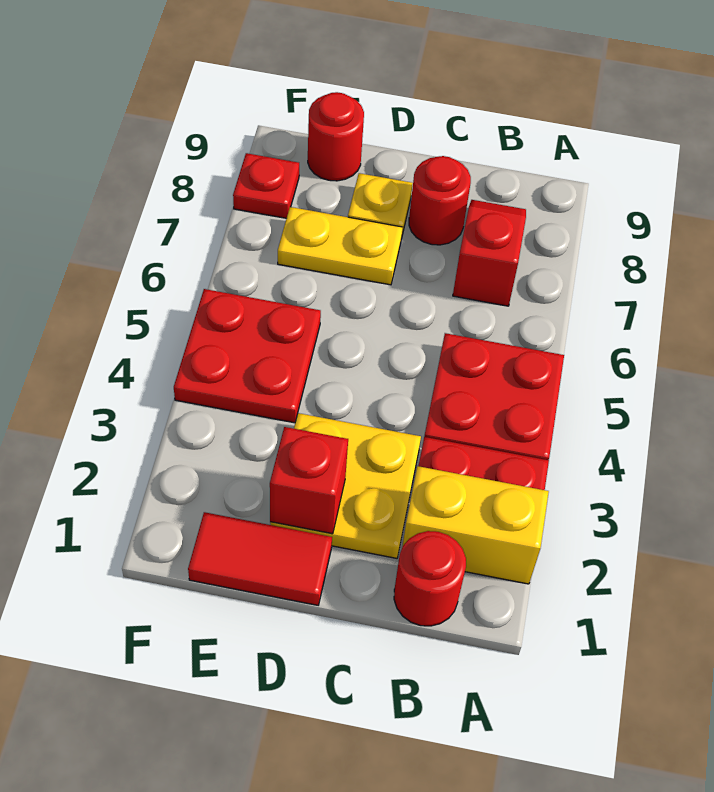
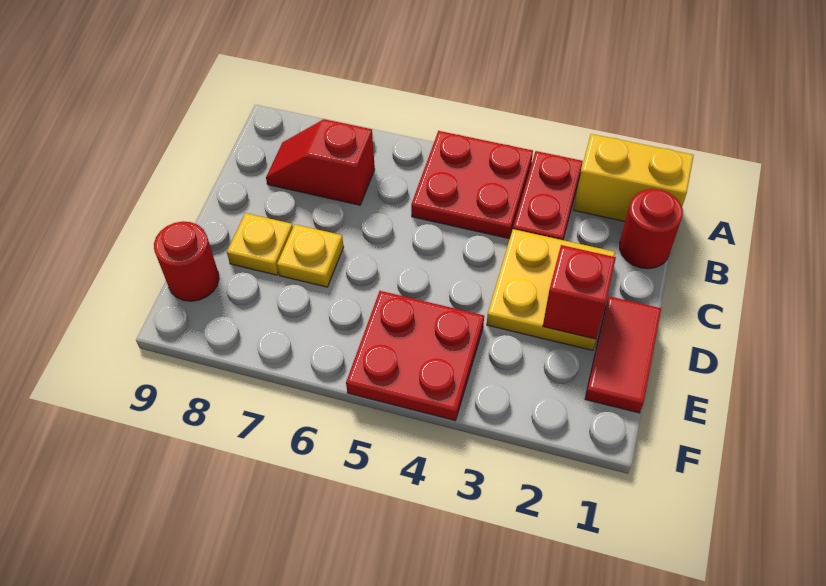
yellow 1x2 brick [402,466,549,584] -> yellow 1x2 brick turned to [574,134,694,221]
red 1x1 round brick [409,156,471,245] -> none
yellow 1x2 plate [278,207,403,285] -> yellow 1x1 plate [277,224,344,287]
red 1x1 plate [233,153,299,218] -> none

